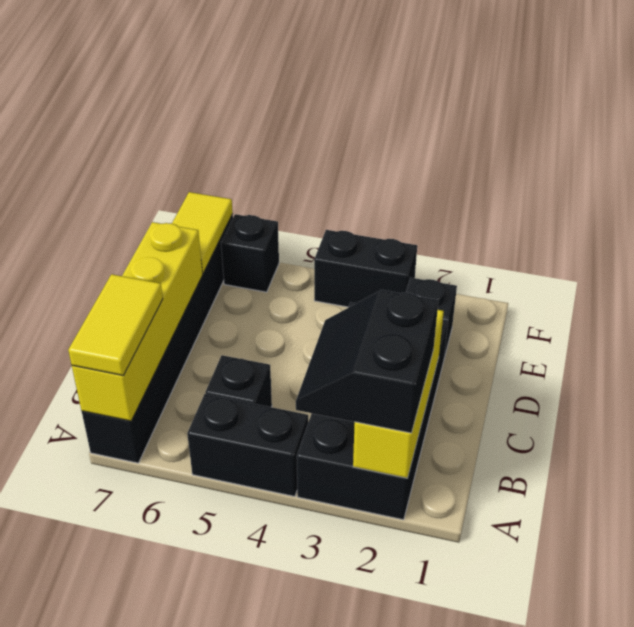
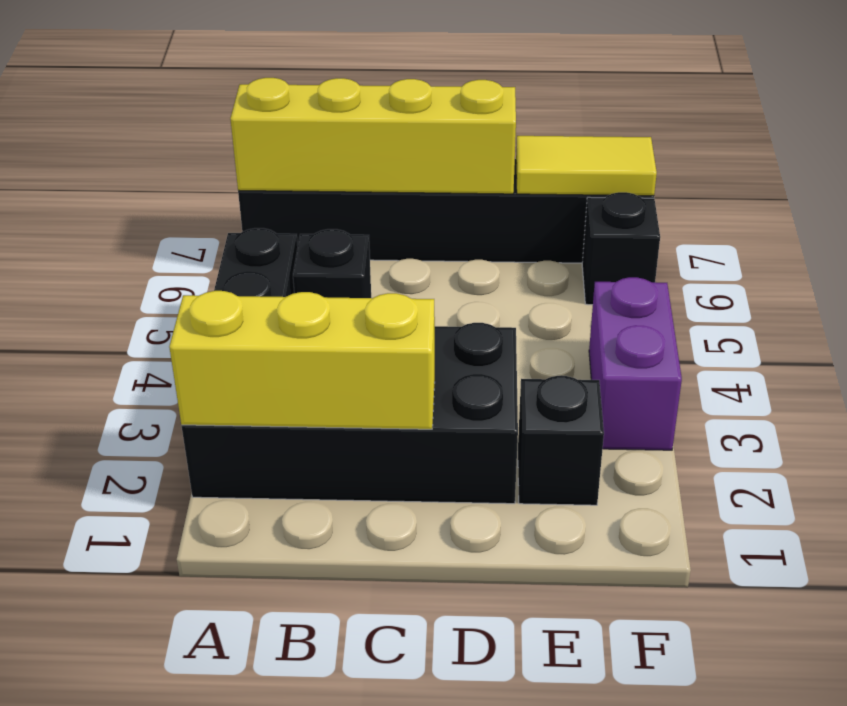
black 2x2 slope [296,290,438,433] -> none
yellow 1x2 tile [68,274,163,375] -> none
black 1x2 brick [314,230,417,307] -> purple 1x2 brick [589,277,682,450]

